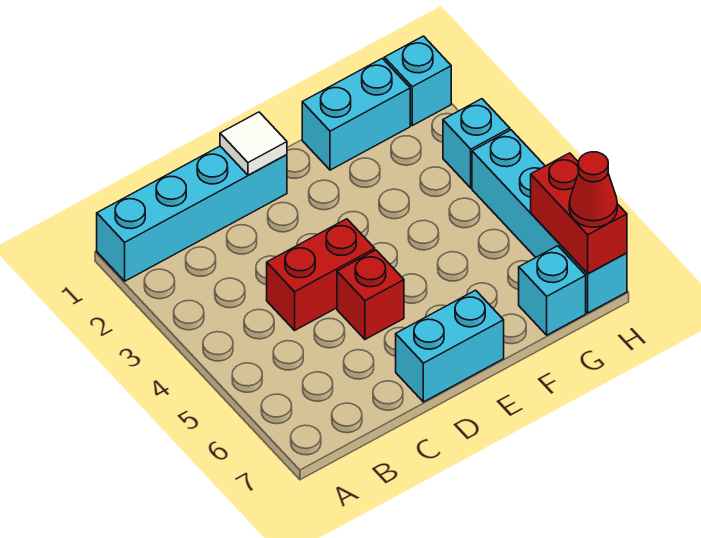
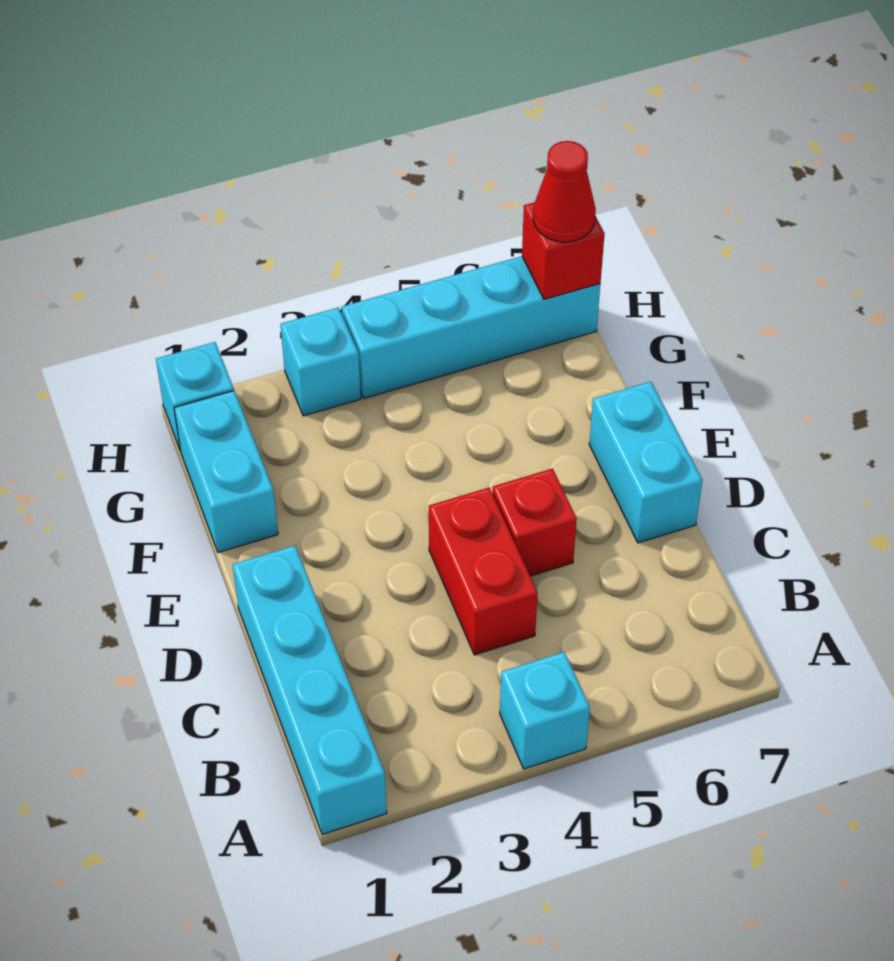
white 1x1 tile [220,112,287,175] -> none
cyan 1x1 brick [519,246,586,335] -> cyan 1x1 brick moved to [500,652,590,769]
red 1x2 brick [531,153,627,274] -> red 1x1 brick [522,202,605,299]

